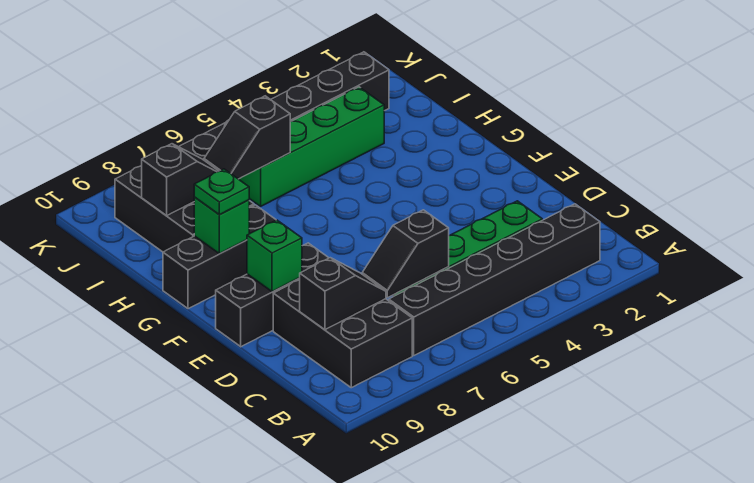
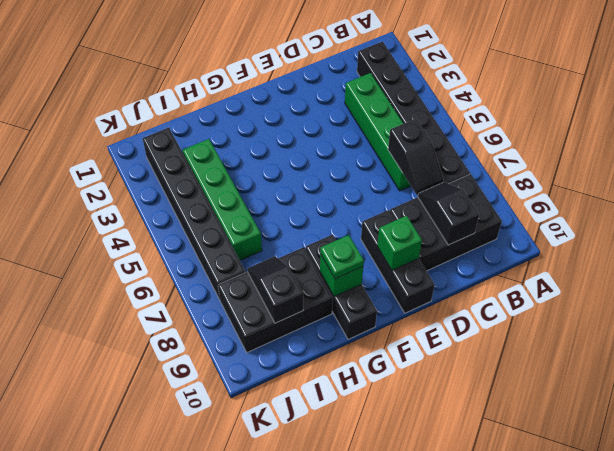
black 1x2 slope [204,96,290,179] -> none

